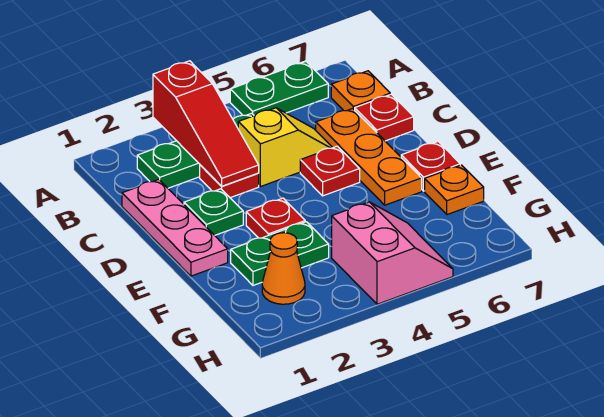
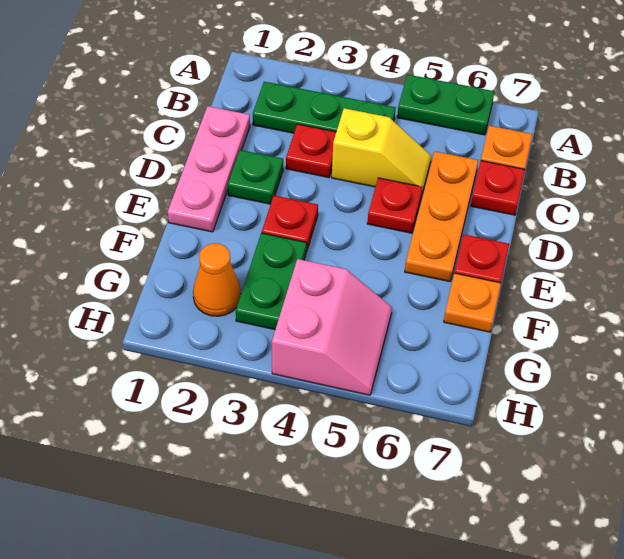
red 1x3 slope [153,61,259,186] -> none
green 1x2 plate [231,222,329,285] -> green 1x2 plate turned to [236,233,307,330]

